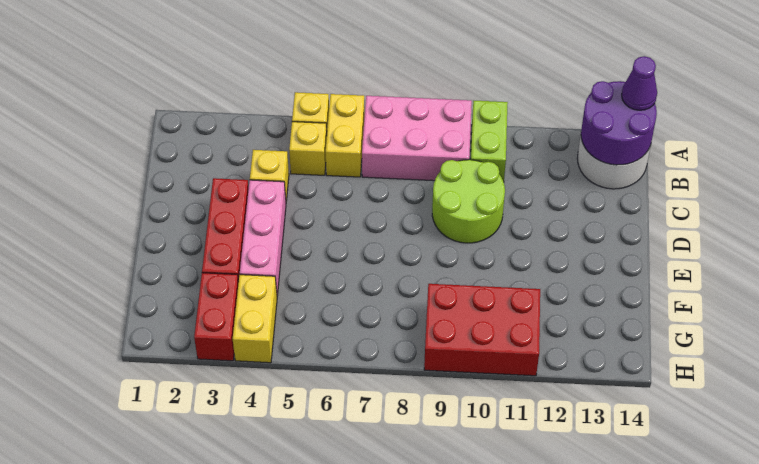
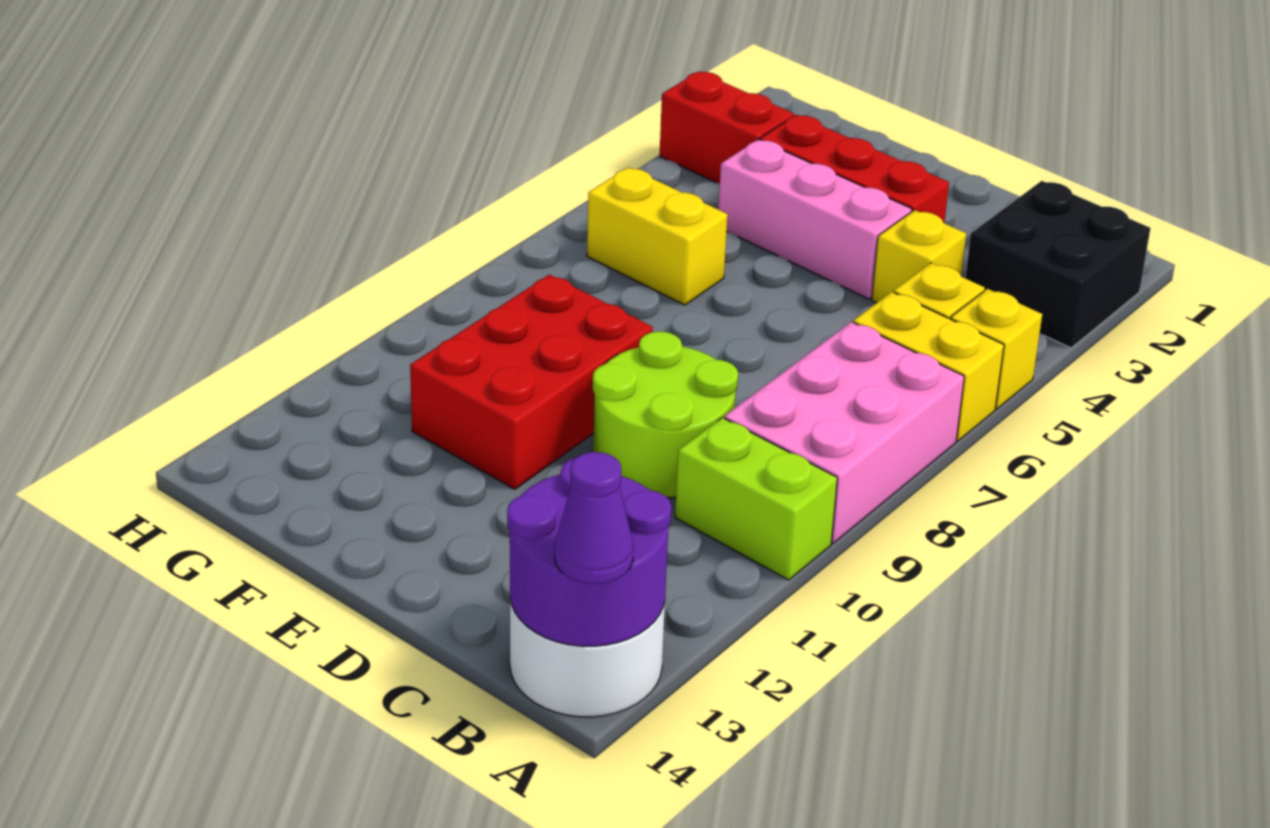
none -> black 2x2 brick [965,181,1150,348]
yellow 1x2 brick [233,275,277,363] -> yellow 1x2 brick moved to [587,167,727,305]
red 2x3 brick [424,284,540,376] -> red 2x3 brick moved to [410,275,653,489]

